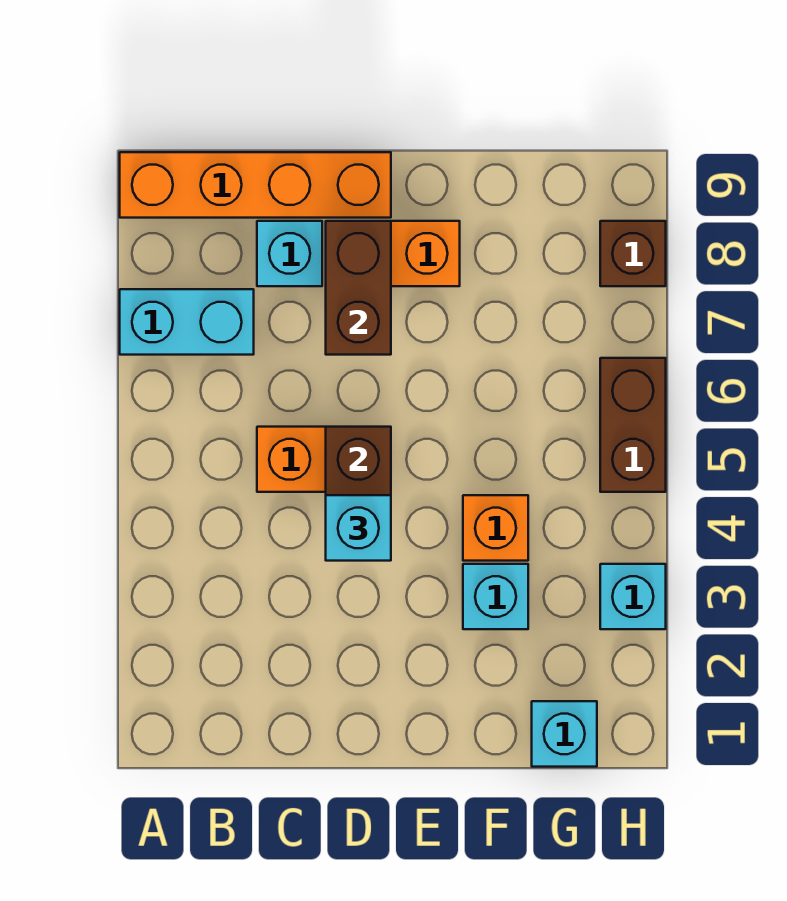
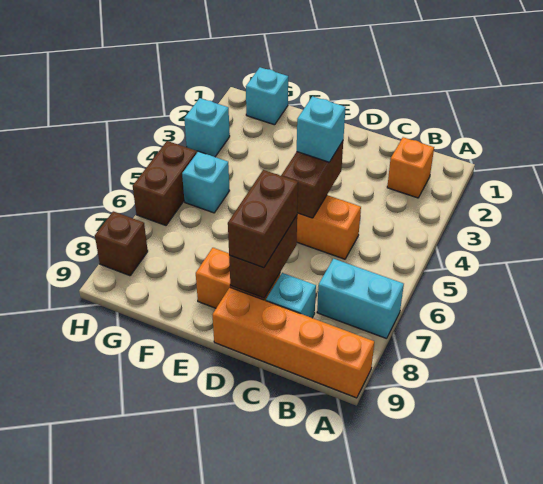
none -> brown 1x2 brick [228,170,298,268]
cyan 1x1 brick [463,564,528,629] -> cyan 1x1 brick moved to [182,152,230,213]
orange 1x1 brick [463,495,528,561] -> orange 1x1 brick moved to [387,137,434,198]

